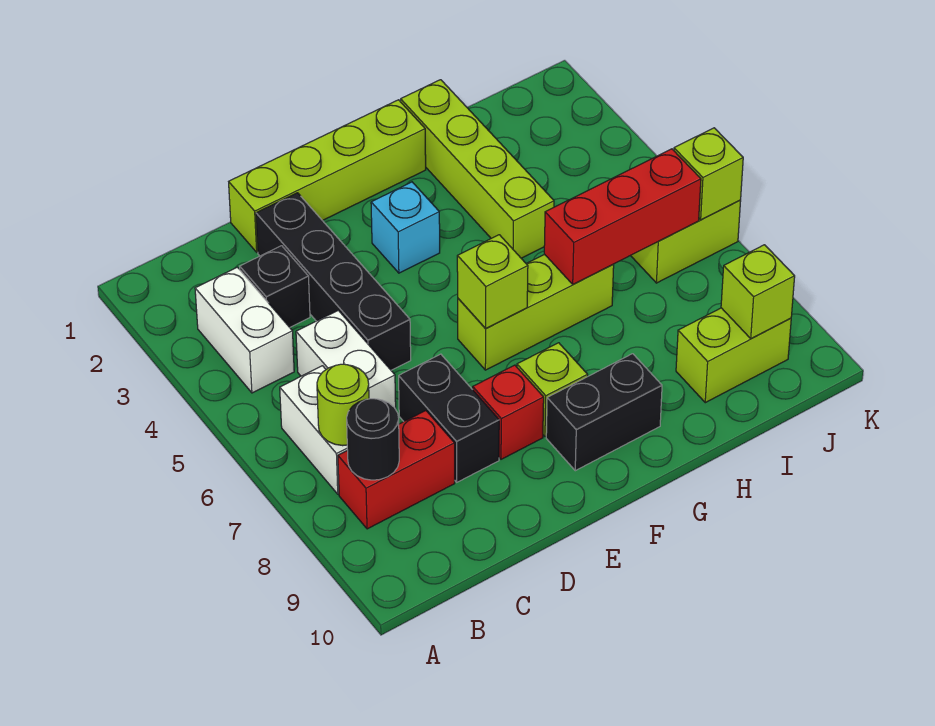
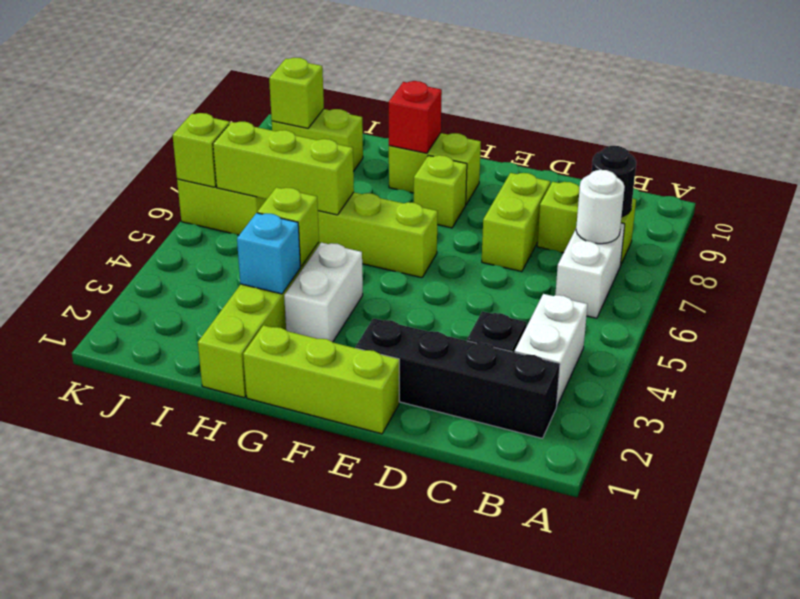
lime 1x1 round brick [317,364,369,446] -> white 1x1 round brick [576,170,625,244]
red 1x2 brick [338,411,455,529] -> lime 1x2 brick [537,182,636,264]
white 1x2 brick [296,310,396,409] -> white 1x2 brick moved to [284,243,363,342]
lime 1x4 brick [229,100,426,252] -> lime 1x3 brick [243,325,399,434]
black 1x4 brick [256,193,411,370] -> black 1x4 brick turned to [356,318,560,438]
black 1x2 brick [399,354,499,482] -> lime 1x2 brick [482,173,550,272]
red 1x1 brick [473,365,544,459] -> red 1x1 brick moved to [389,81,442,153]
cyan 1x1 brick [371,182,440,273] -> cyan 1x1 brick moved to [237,213,300,294]
lime 1x1 brick [457,235,528,329] -> lime 1x1 brick moved to [257,187,319,266]
black 1x2 brick [546,354,662,471] -> lime 1x2 brick [389,133,481,204]
red 1x3 brick [544,149,701,284] -> lime 1x3 brick [213,122,354,215]

